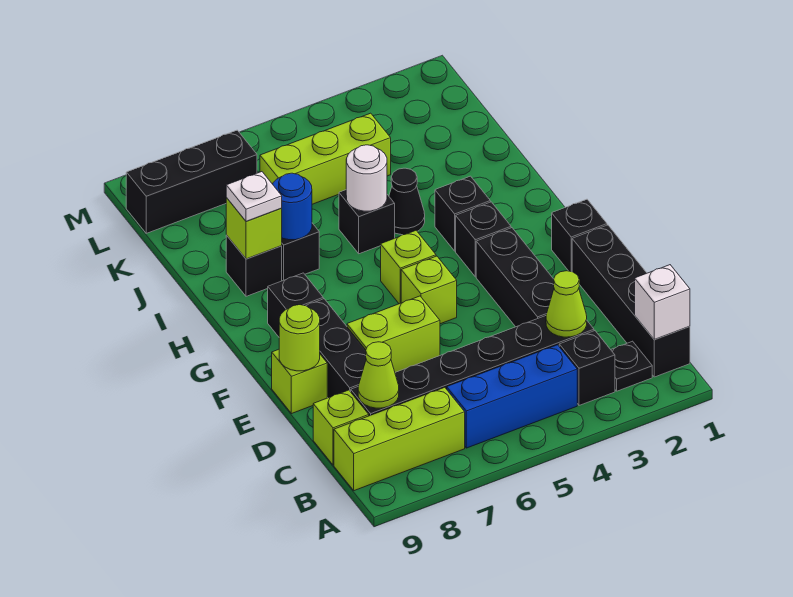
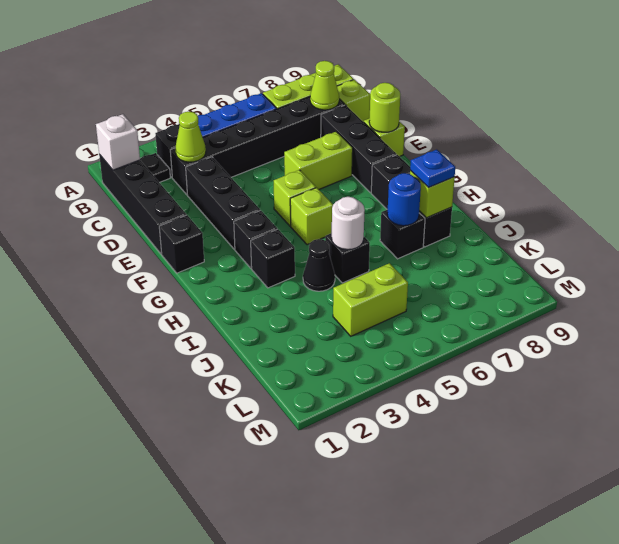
white 1x1 plate [226,172,282,221] -> blue 1x1 plate [410,150,455,188]
lime 1x3 brick [260,113,391,204] -> lime 1x2 brick [333,263,408,336]
black 1x3 brick [126,130,257,233] -> none

